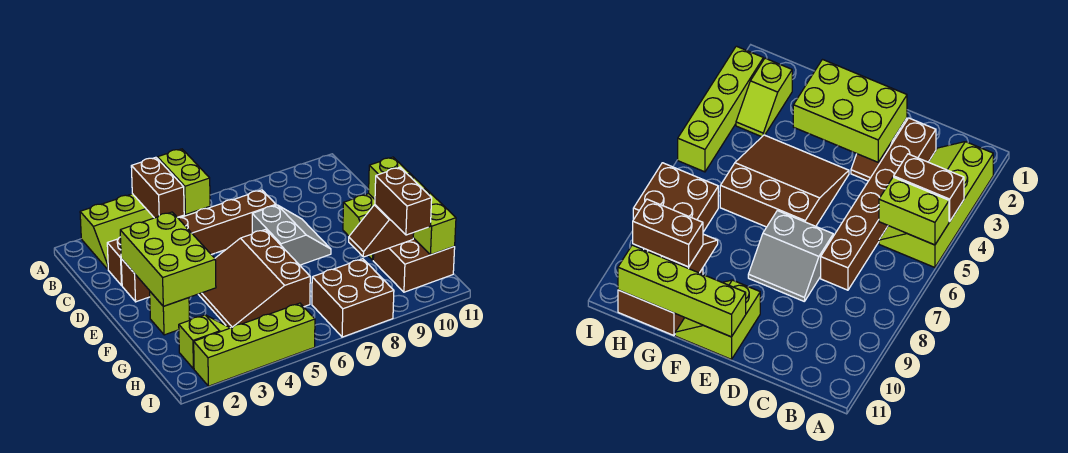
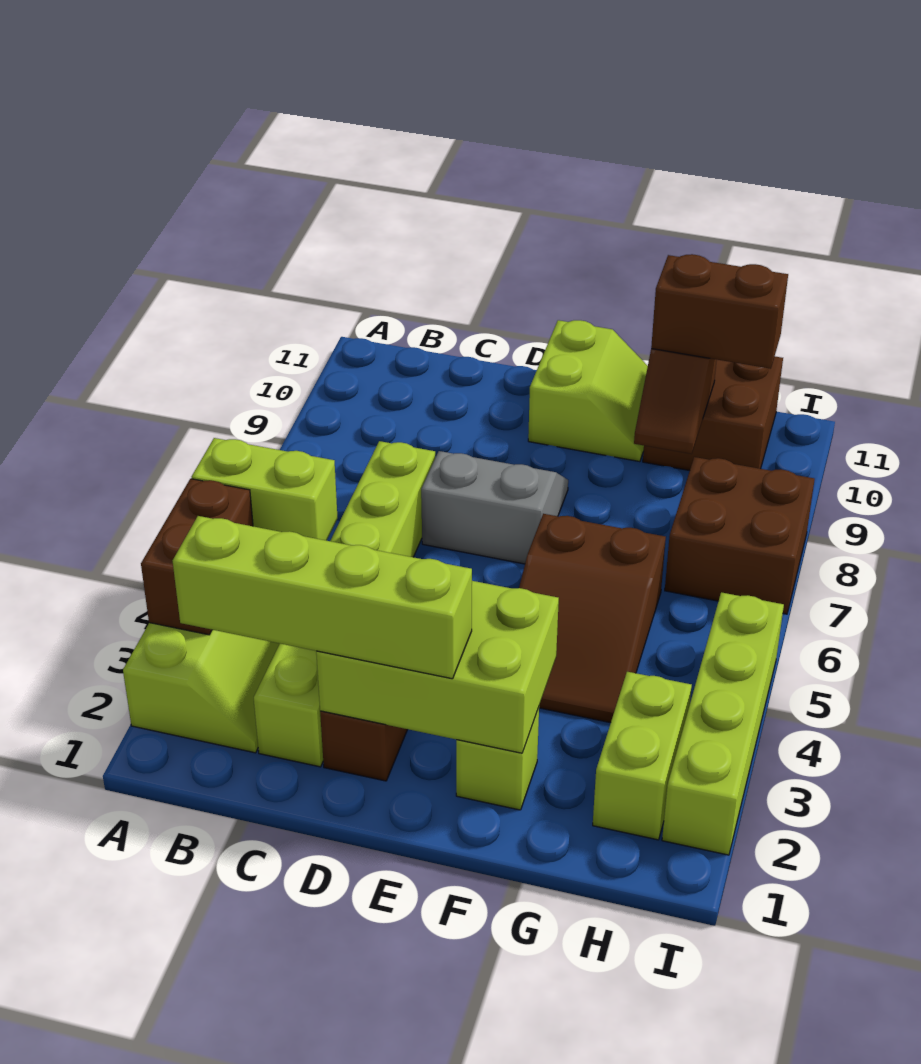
brown 1x2 brick [131,157,184,218] -> brown 1x2 brick turned to [141,479,253,635]
brown 1x6 brick [107,190,276,285] -> lime 1x6 brick [254,441,435,767]
brown 3x3 slope [198,230,310,328] -> brown 2x3 slope [519,514,666,723]
lime 1x4 brick [369,157,456,255] -> lime 1x4 brick moved to [172,516,472,679]
lime 1x2 slope [179,315,230,369] -> lime 1x2 brick [593,672,692,840]

